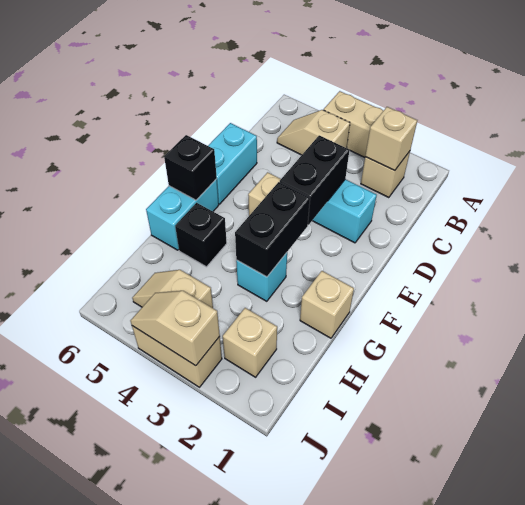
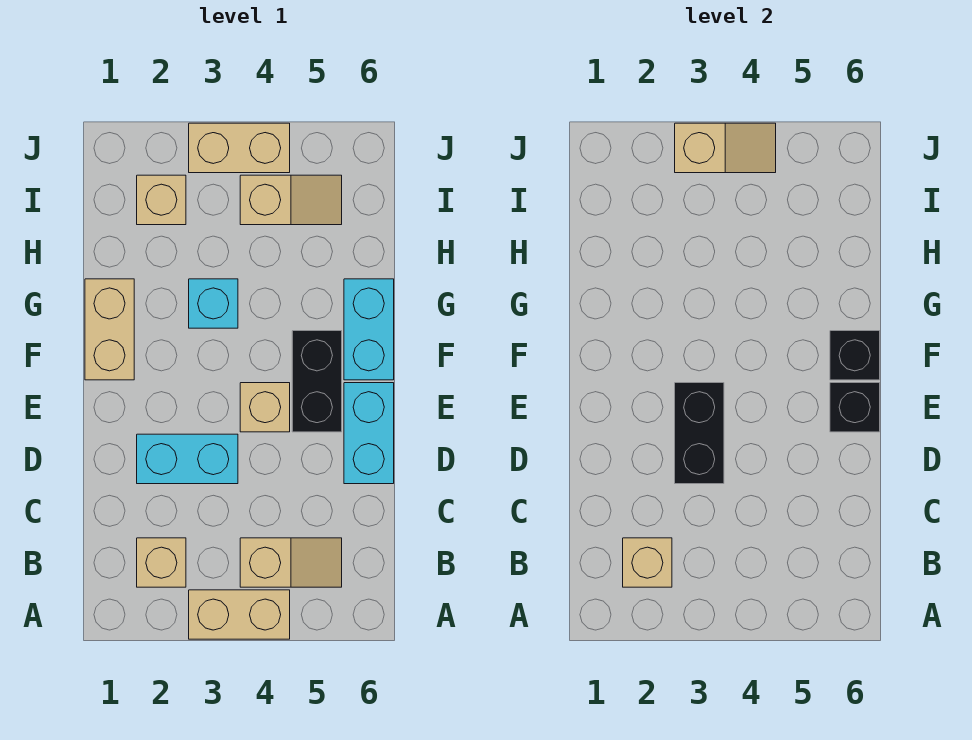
black 1x2 brick [235,182,310,277] -> black 1x2 brick moved to [292,331,342,432]
tan 1x1 brick [300,271,354,338] -> tan 1x2 brick [85,279,134,380]
black 1x1 brick [175,203,227,267] -> black 1x1 brick moved to [830,383,880,432]

